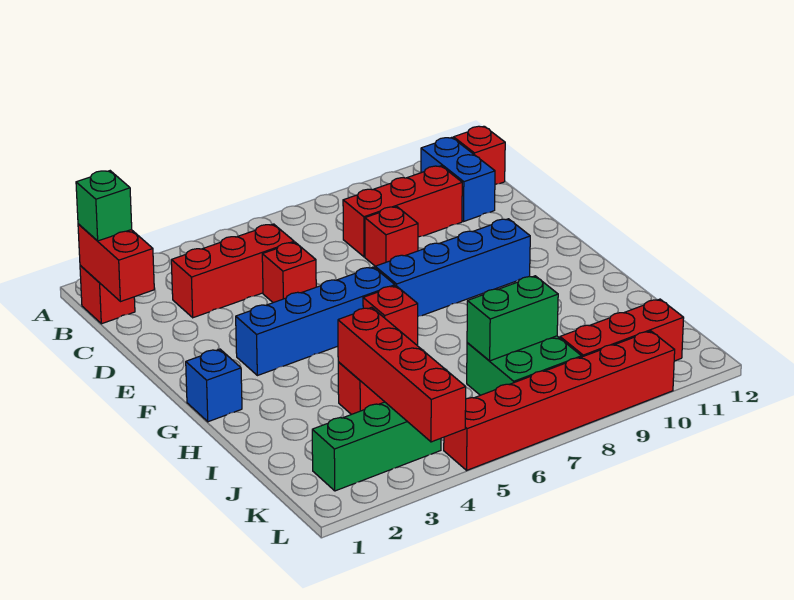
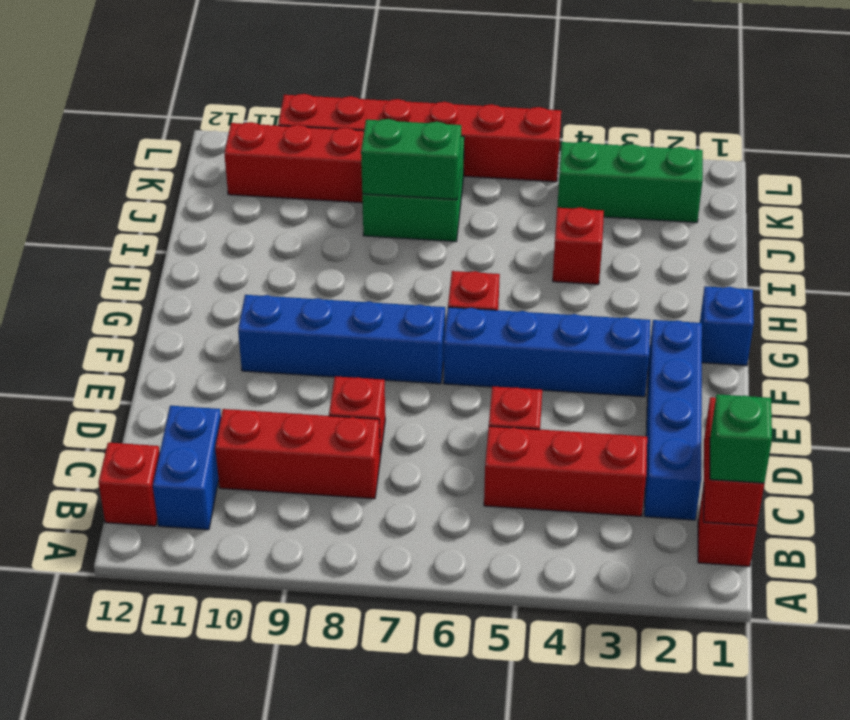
none -> blue 1x4 brick [644,320,702,520]
red 1x4 brick [338,307,466,442] -> none

